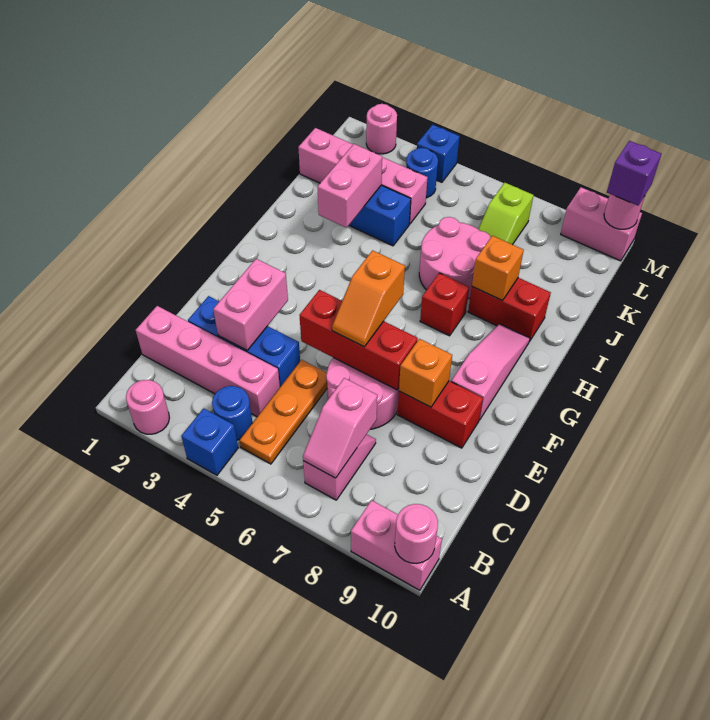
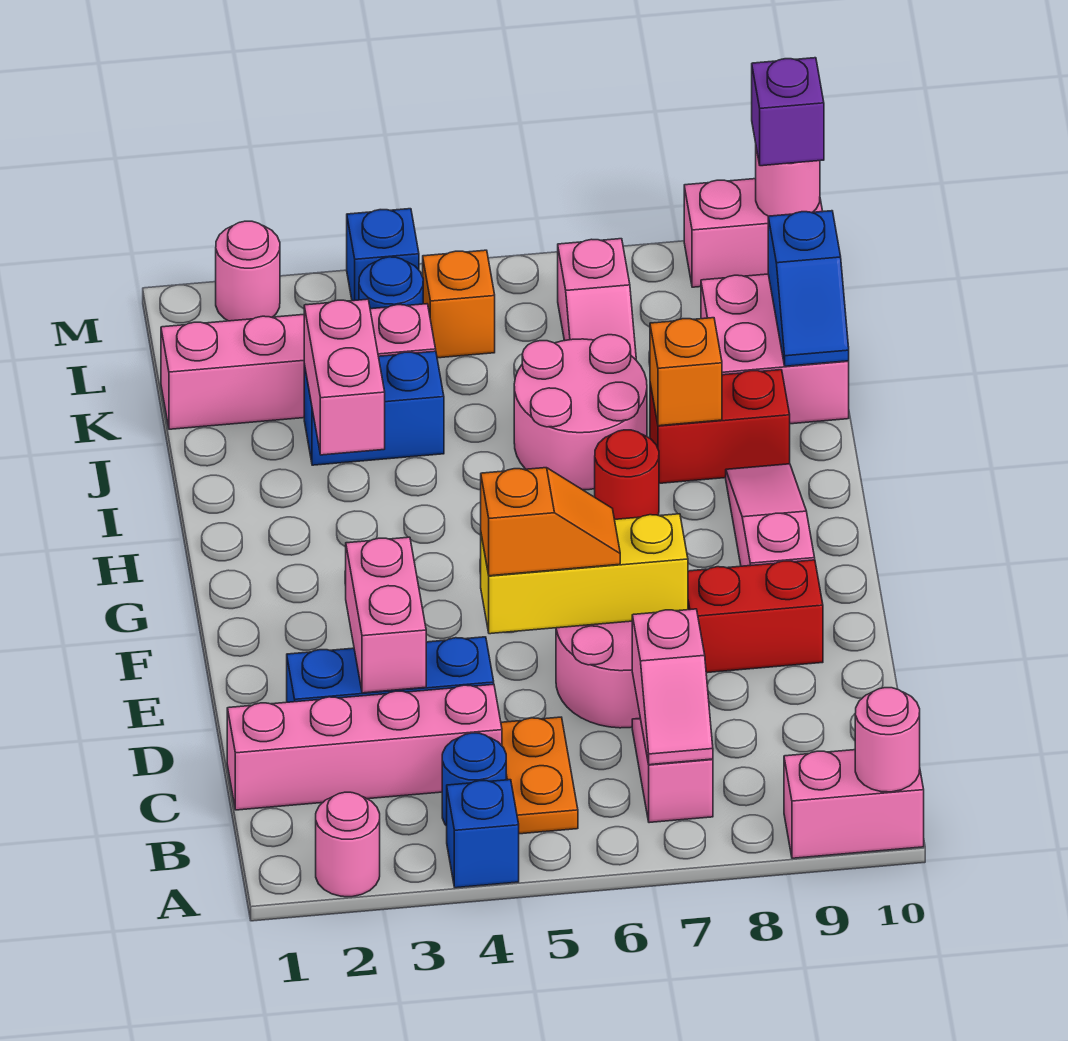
orange 1x3 plate [240,360,327,464] -> orange 1x2 plate [501,717,578,834]
red 1x3 brick [300,290,418,390] -> yellow 1x3 brick [481,514,688,634]
orange 1x2 slope [332,250,405,347] -> orange 1x2 slope turned to [481,468,620,576]
orange 1x1 brick [399,339,452,407] -> orange 1x1 brick moved to [423,250,495,358]
red 1x1 brick [420,273,469,336] -> red 1x1 round brick [595,430,659,519]
none -> pink 2x2 brick [701,274,849,424]
none -> blue 1x2 slope [768,211,849,366]
lime 1x2 slope [478,183,533,245] -> pink 1x2 slope [558,239,636,360]

